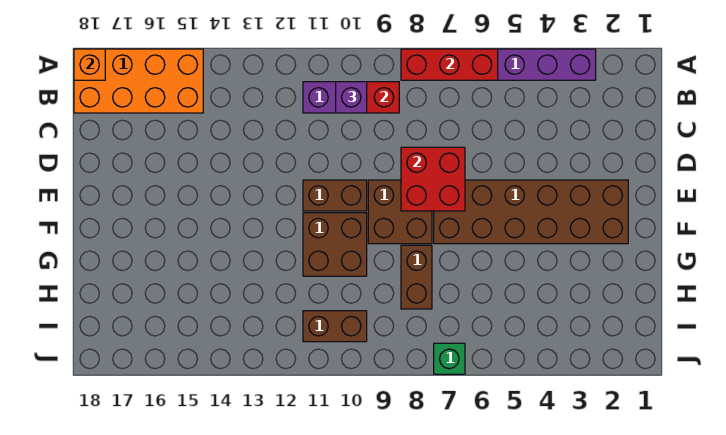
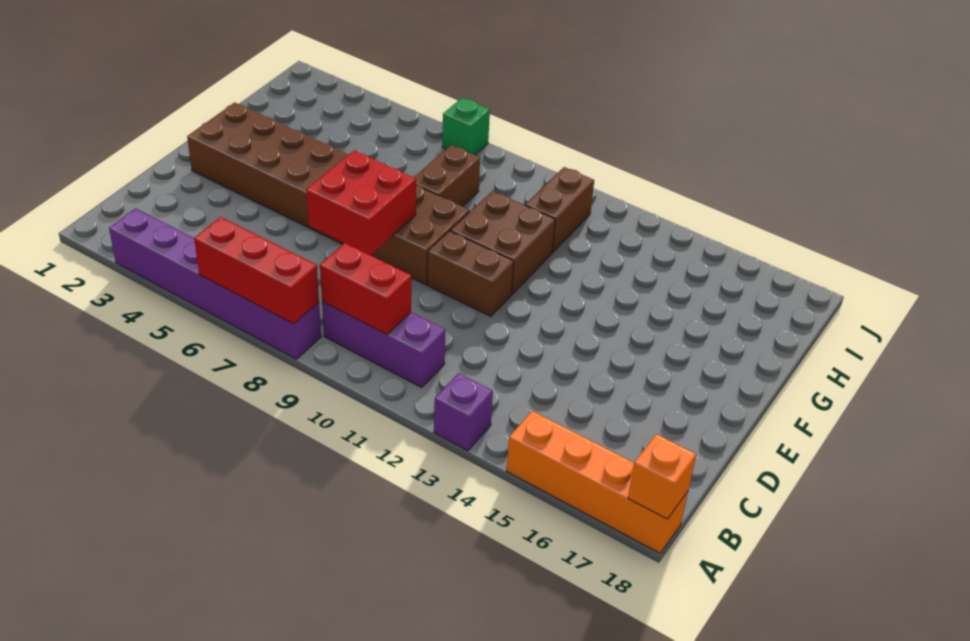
orange 2x4 brick [74,49,203,113] -> orange 1x4 brick [507,411,688,553]
purple 1x1 brick [336,82,367,113] -> purple 1x1 brick moved to [434,373,493,451]
brown 1x2 brick [303,311,367,342] -> brown 1x2 brick turned to [525,167,594,252]

